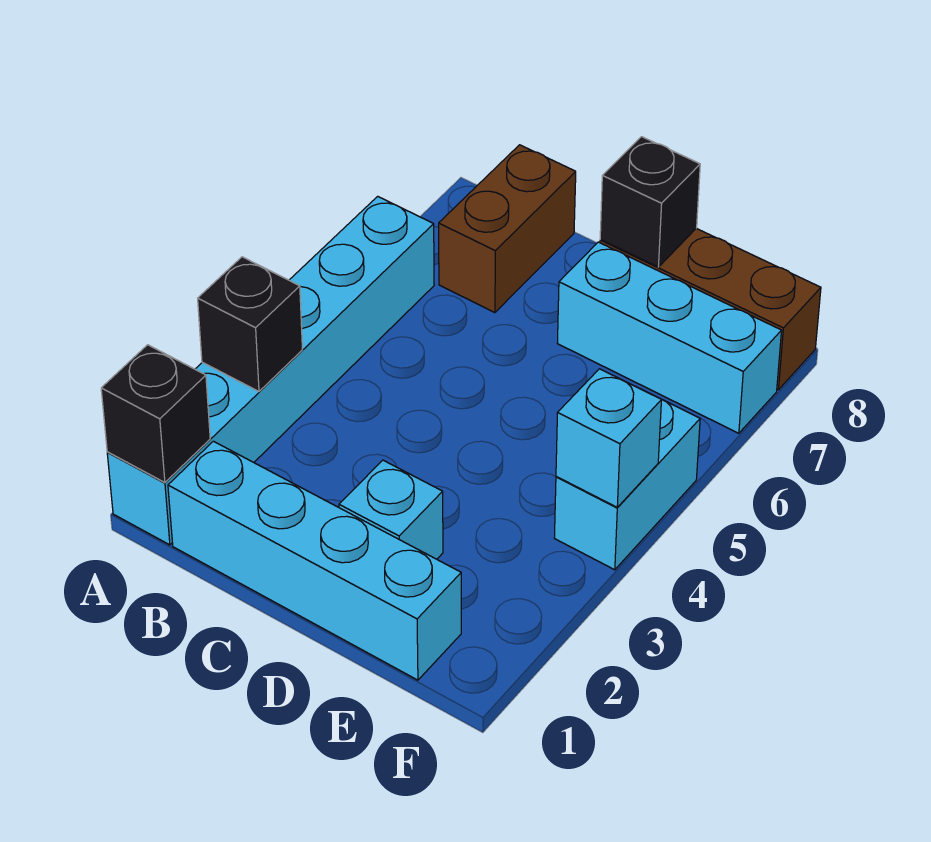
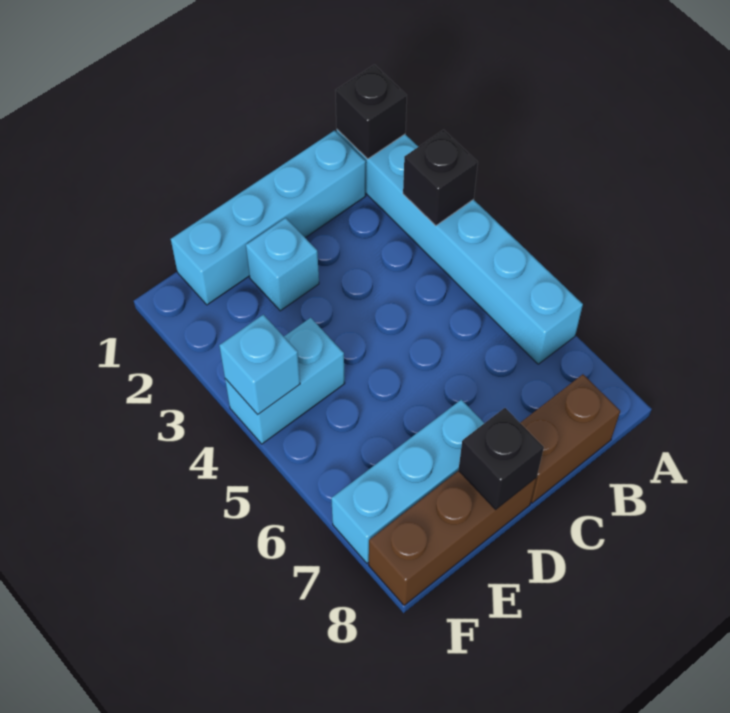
brown 1x2 brick [439,145,576,313] -> brown 1x2 brick turned to [520,374,620,503]
cyan 1x2 brick [554,400,700,570] -> cyan 1x2 brick turned to [225,318,345,444]

